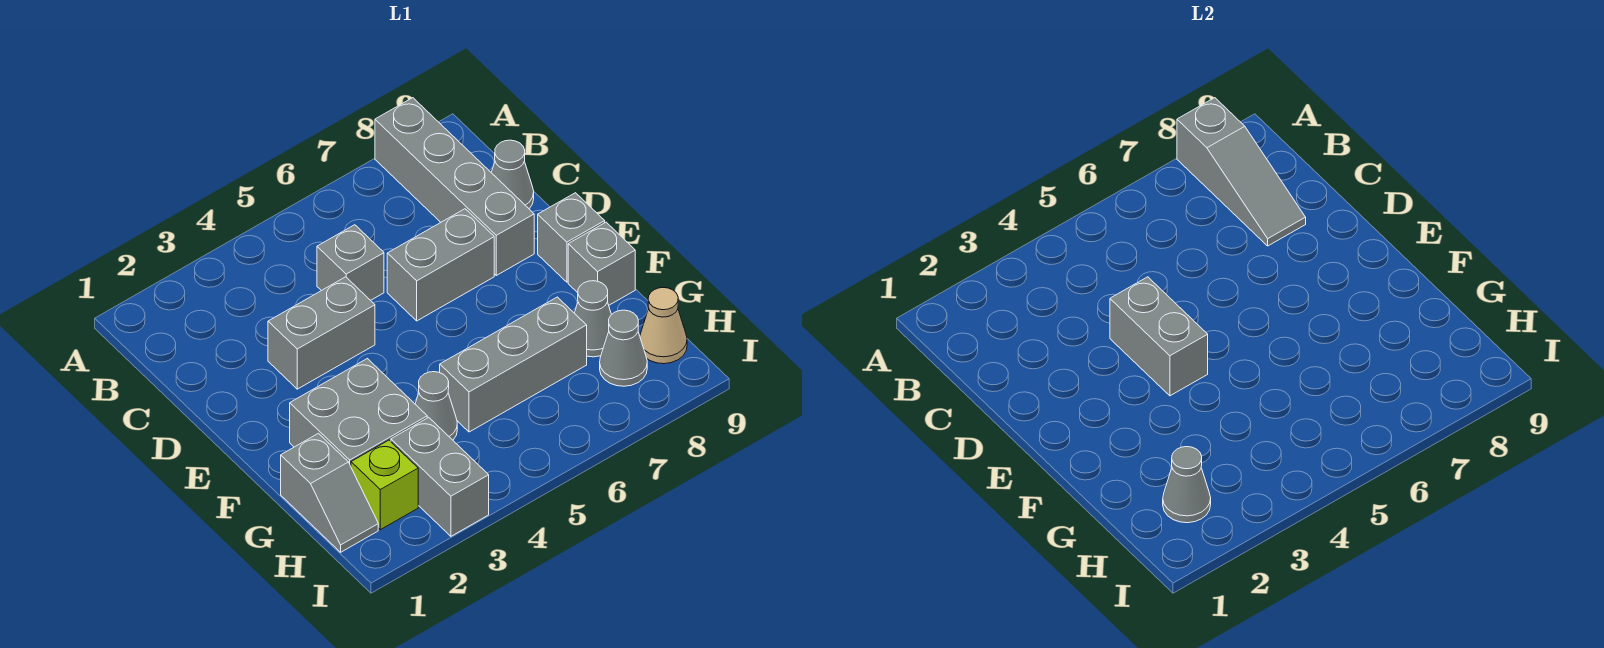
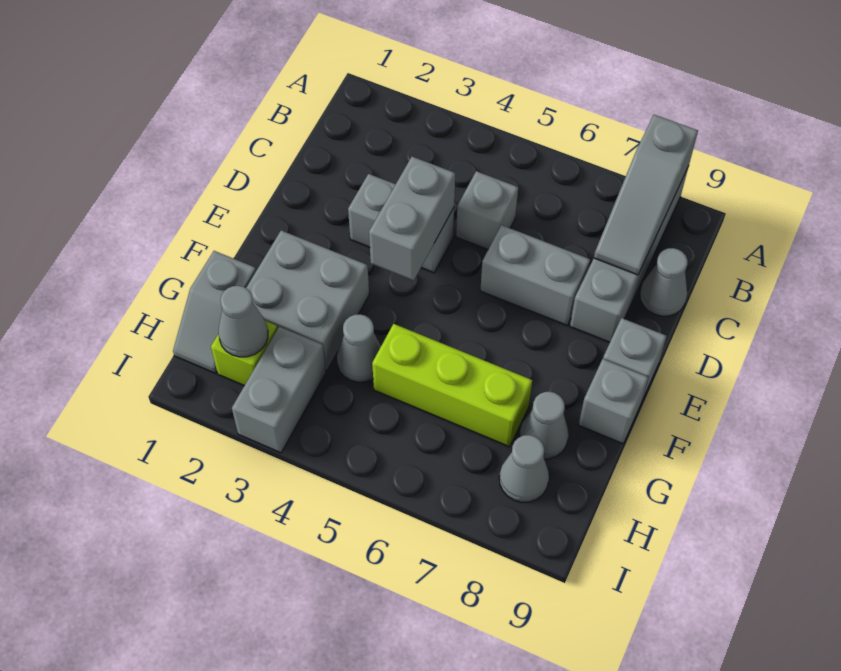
grey 1x3 brick [440,297,587,432] -> lime 1x3 brick [372,324,532,447]
tan 1x1 cone [640,288,687,364] -> none

